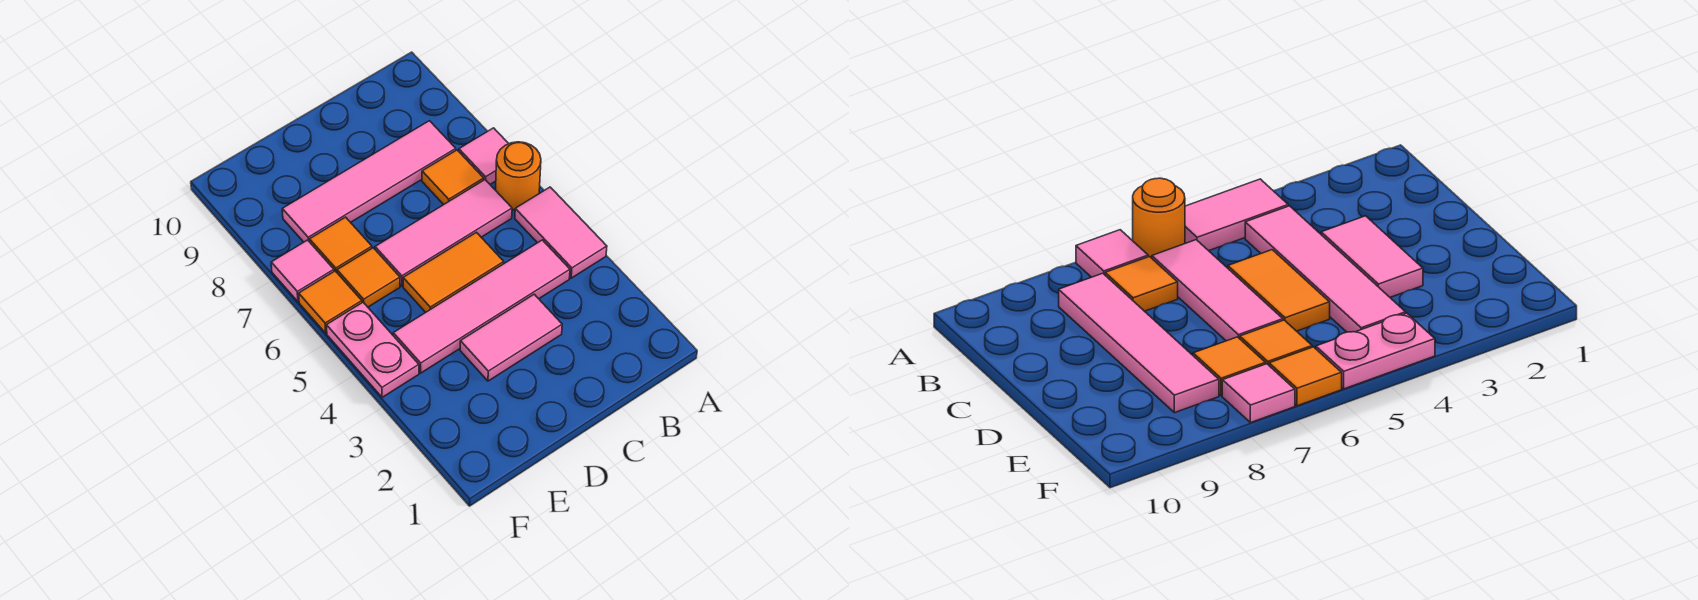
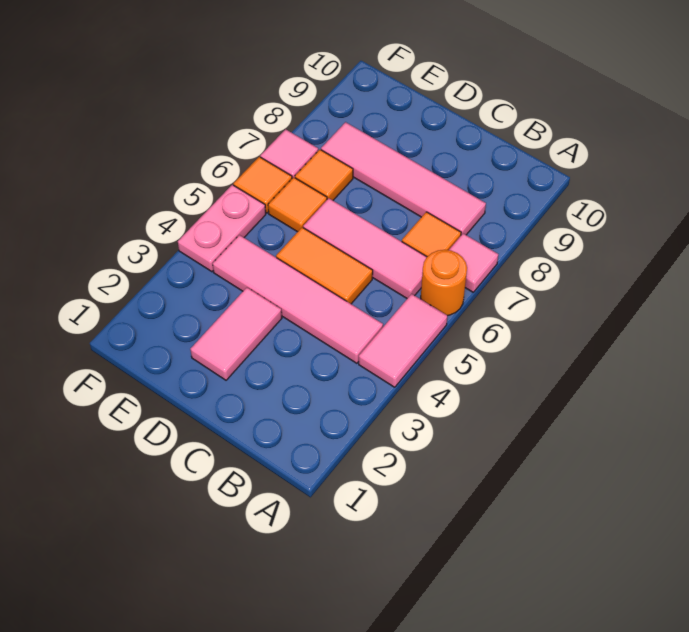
pink 1x2 tile [460,294,562,381] -> pink 1x2 tile turned to [190,288,282,380]

